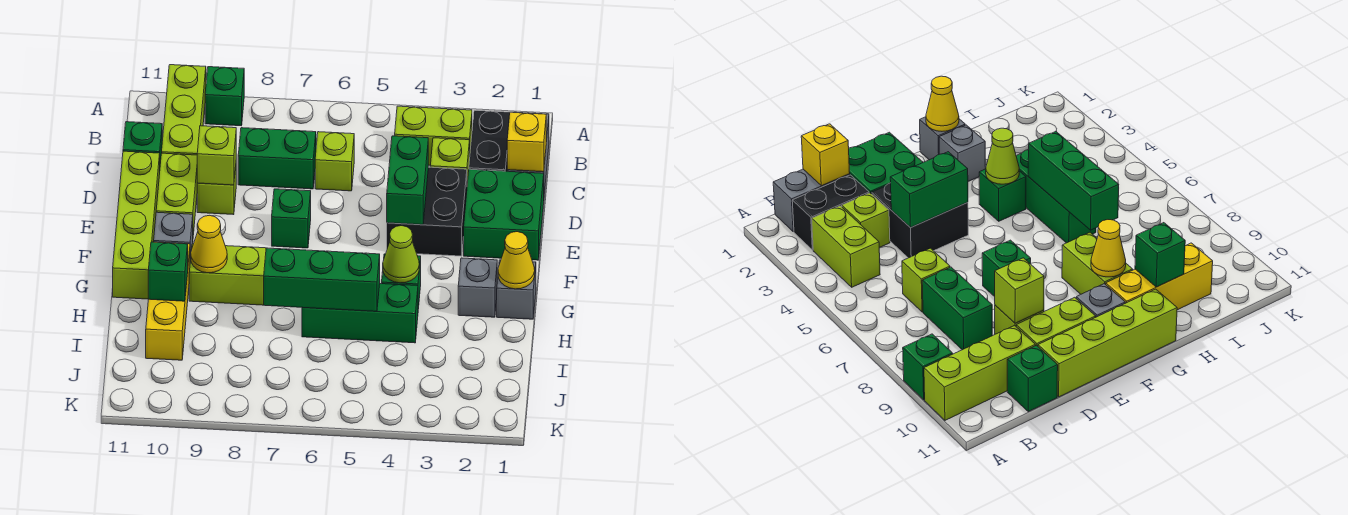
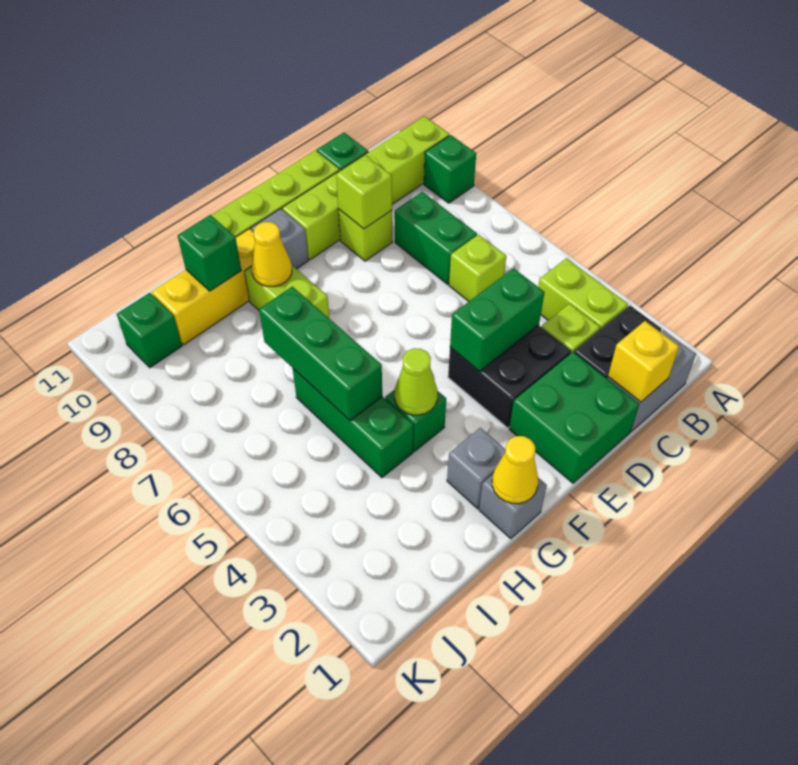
green 1x1 brick [272,189,311,248] -> green 1x1 brick moved to [117,293,182,368]

